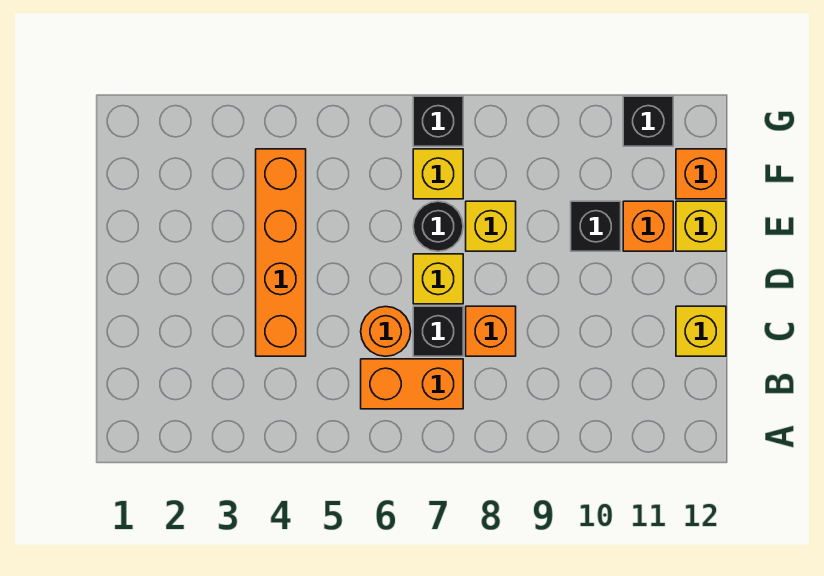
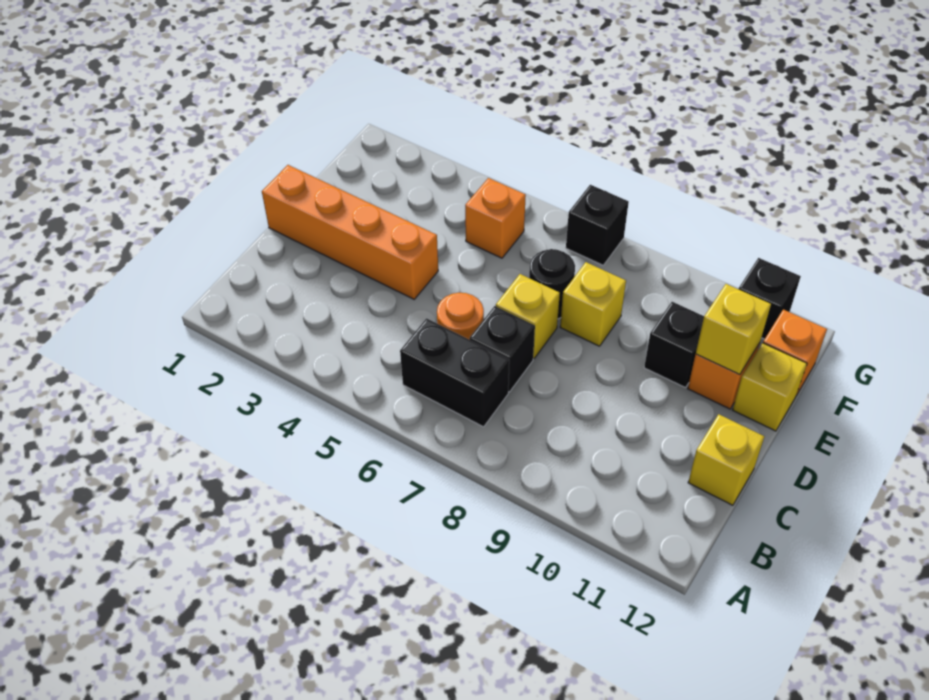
orange 1x2 brick [361,359,463,409] -> black 1x2 brick [400,318,509,427]
orange 1x4 brick [256,149,306,356] -> orange 1x4 brick turned to [262,165,438,299]
orange 1x1 brick [466,306,516,356] -> orange 1x1 brick moved to [465,178,526,258]
yellow 1x1 brick [413,149,463,199] -> yellow 1x1 brick moved to [696,284,771,374]

